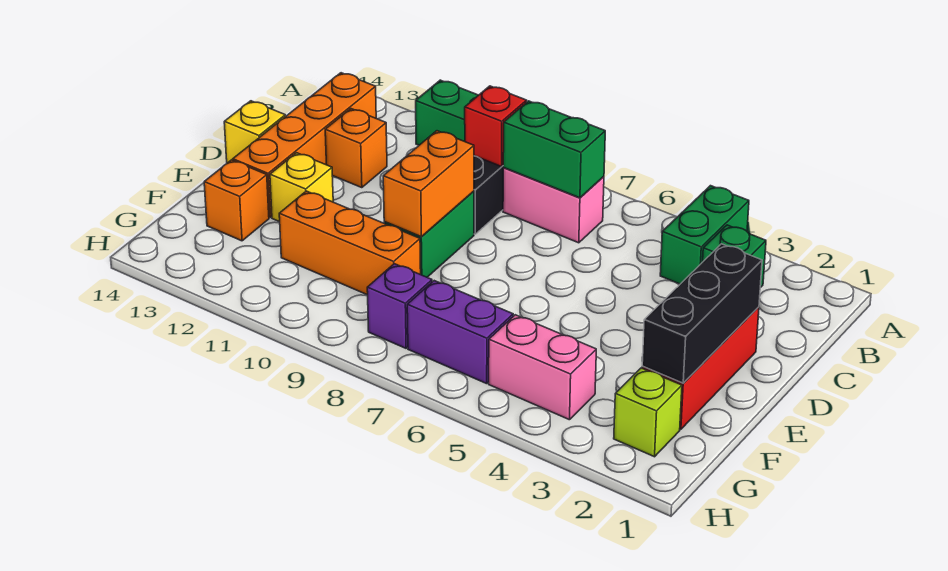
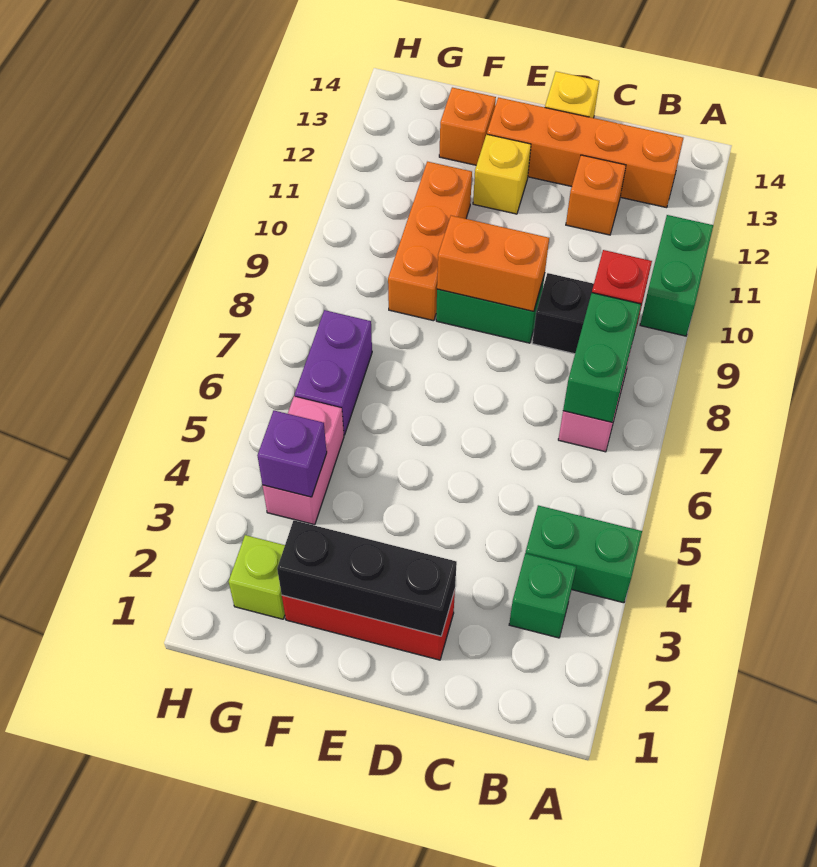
purple 1x1 brick [367,264,432,348] -> purple 1x1 brick moved to [257,411,327,497]

